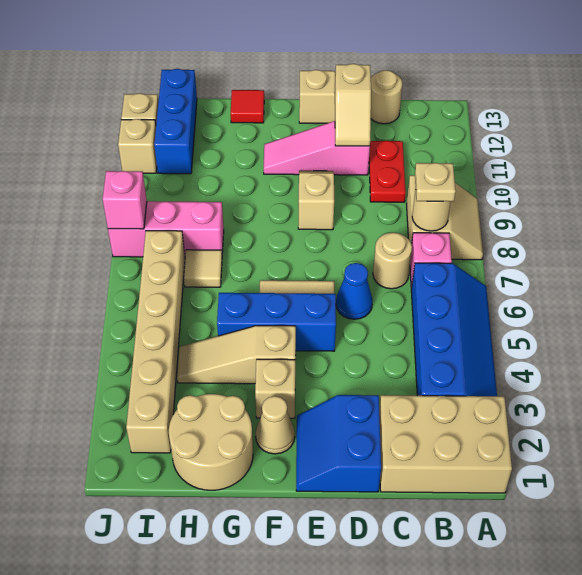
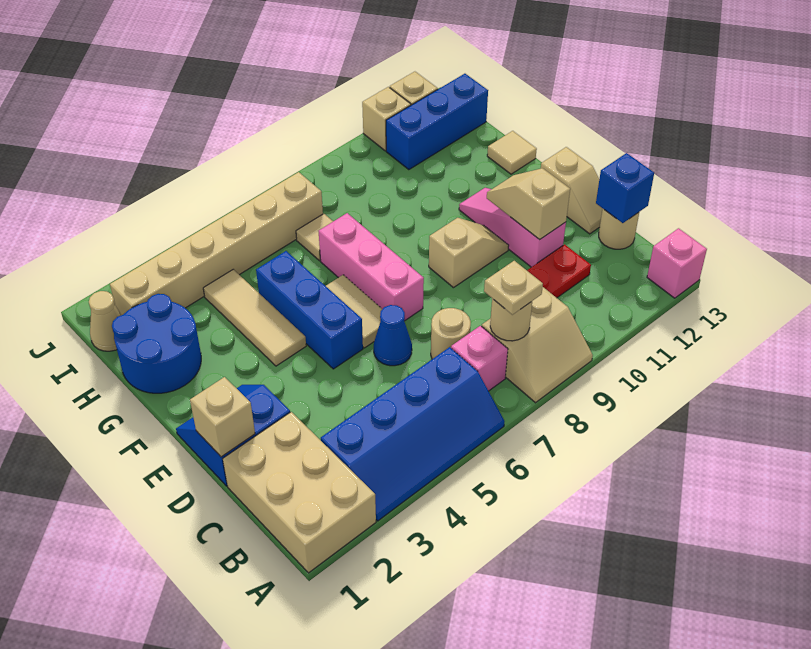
none -> blue 1x1 brick [596,153,654,223]
tan 1x2 slope [335,64,371,146] -> tan 1x2 slope turned to [487,168,570,240]
tan 1x1 cone [256,396,295,454] -> tan 1x1 cone moved to [89,291,121,351]
tan 1x1 brick [255,359,295,418] -> tan 1x1 brick moved to [190,377,255,457]
tan 1x3 slope [177,326,296,384] -> tan 1x3 tile [203,269,306,366]
tan 2x2 round brick [169,394,253,490] -> blue 2x2 round brick [112,294,201,393]
red 1x1 tile [231,90,264,123] -> tan 1x1 tile [487,131,537,174]
pink 1x3 brick [108,201,224,257] -> pink 1x3 brick moved to [319,213,424,321]
pink 1x1 brick [103,171,147,229] -> pink 1x1 brick moved to [647,228,707,298]

